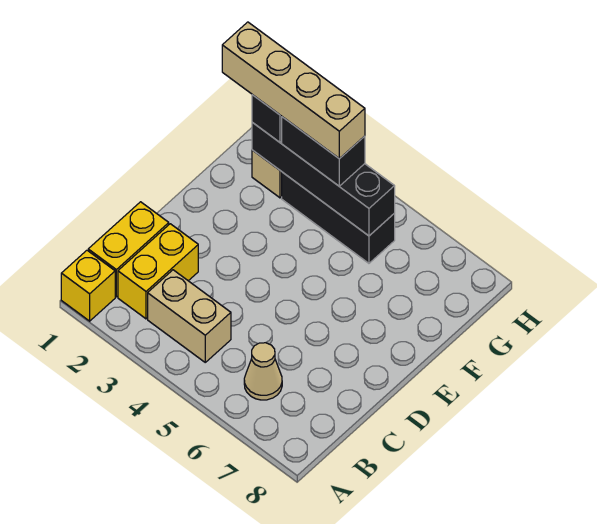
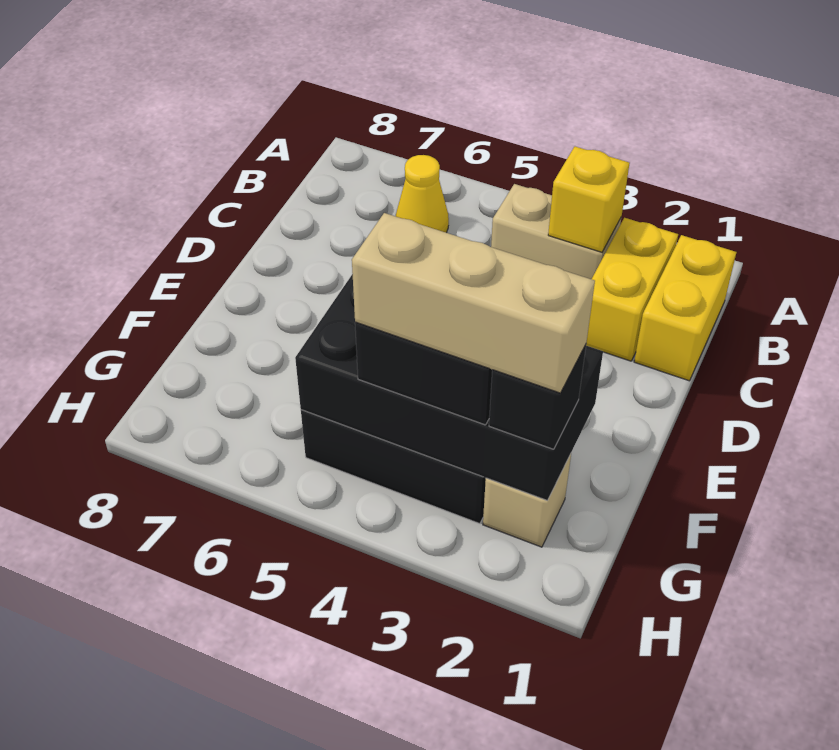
yellow 1x1 brick [61,250,115,321] -> yellow 1x1 brick moved to [548,147,630,252]
tan 1x1 cone [244,343,282,400] -> yellow 1x1 cone [396,155,449,233]
tan 1x4 brick [222,22,365,159] -> tan 1x3 brick [352,213,595,393]
black 1x4 brick [252,122,395,236] -> black 2x4 brick [295,274,603,501]

